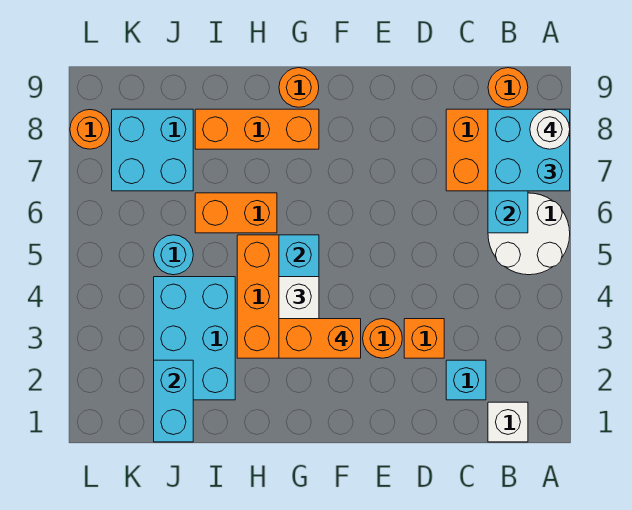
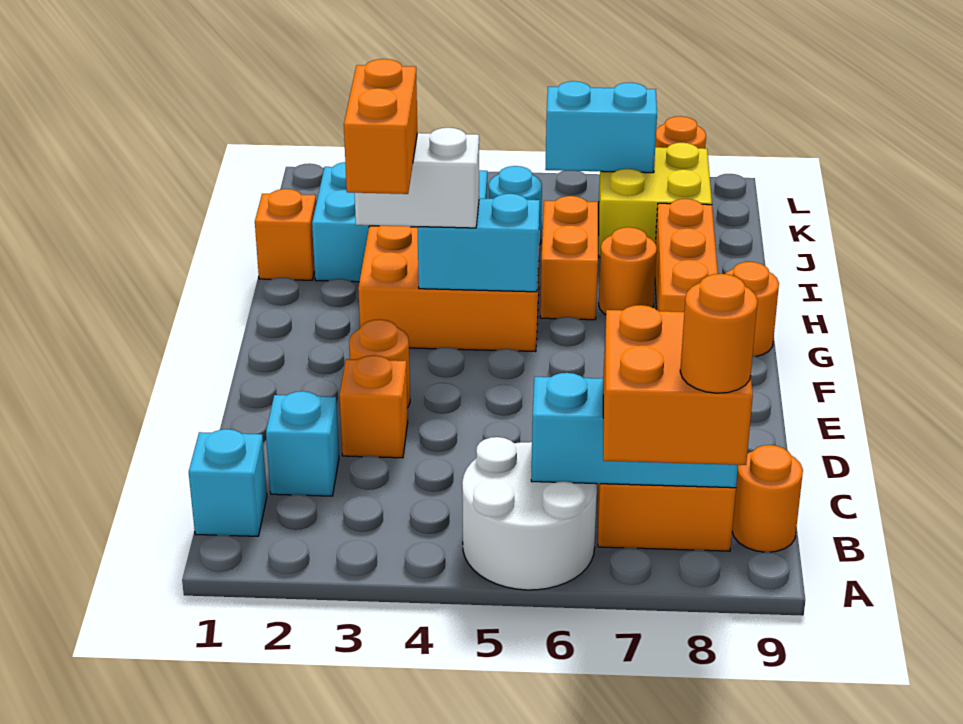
cyan 2x2 brick [488,109,570,191] -> orange 2x2 brick [603,305,753,465]
white 1x1 round brick [530,109,570,149] -> orange 1x1 round brick [680,274,758,393]
white 1x1 brick [488,402,528,442] -> cyan 1x1 brick [189,429,267,536]
none -> orange 1x1 round brick [599,227,657,315]
none -> orange 1x1 brick [255,189,316,280]
cyan 1x2 brick [154,360,193,442] -> cyan 1x2 brick moved to [545,81,657,173]
cyan 2x2 brick [112,109,193,191] -> yellow 2x2 brick [599,143,712,257]

